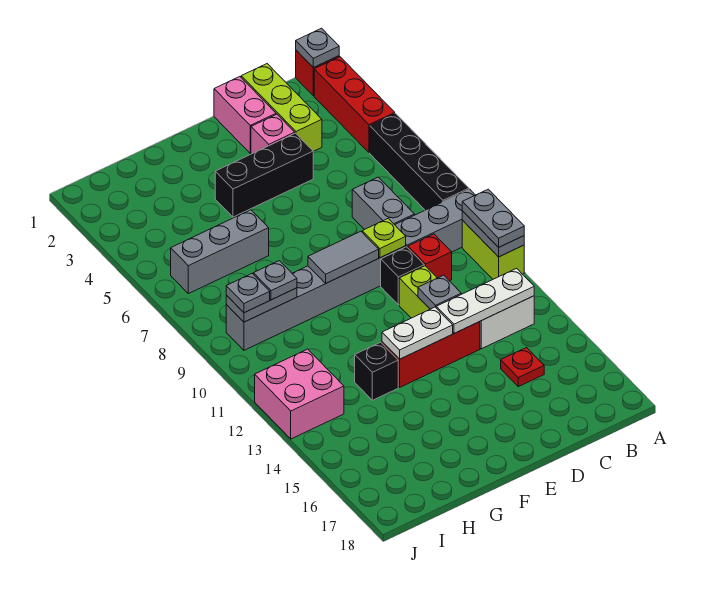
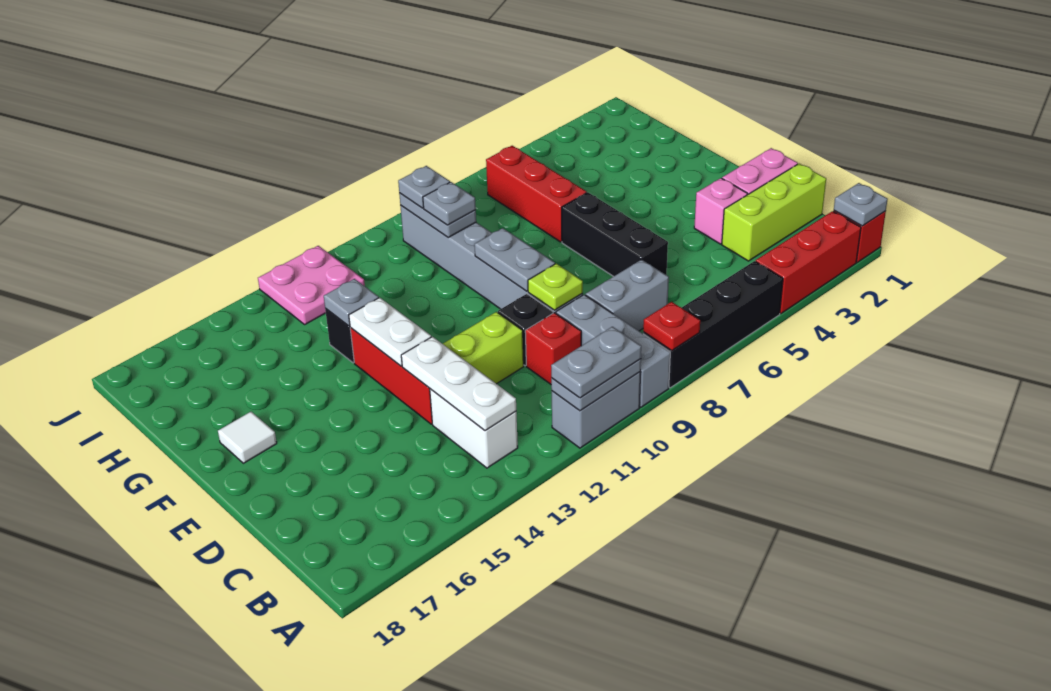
lime 1x2 brick [462,221,524,279] -> grey 1x2 brick [552,372,641,448]
red 1x1 plate [501,348,544,387] -> red 1x1 plate moved to [643,302,700,351]
black 1x3 brick [215,133,313,217] -> black 1x3 brick moved to [562,192,668,277]
grey 1x1 plate [418,275,461,309] -> grey 1x1 plate moved to [324,279,379,326]
grey 1x2 tile [308,231,379,283] -> grey 1x2 plate [474,228,555,291]
none -> white 1x1 tile [218,412,277,463]
grey 1x3 brick [171,210,269,294] -> red 1x3 brick [486,146,587,242]
pink 2x2 brick [255,349,344,439] -> pink 2x2 plate [258,246,365,324]

